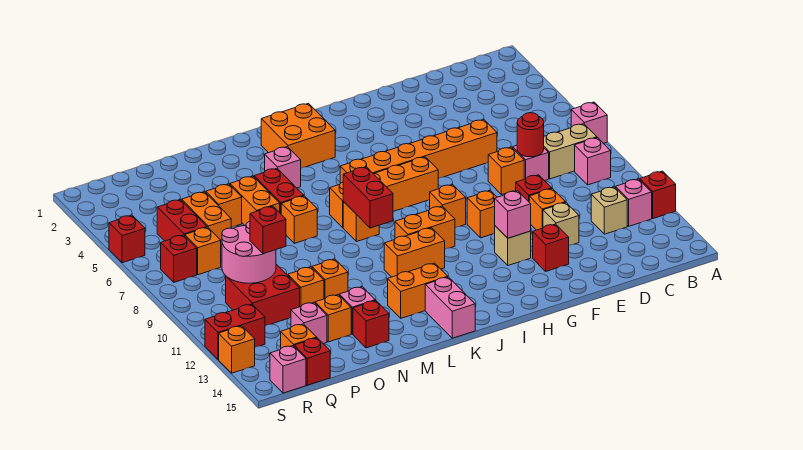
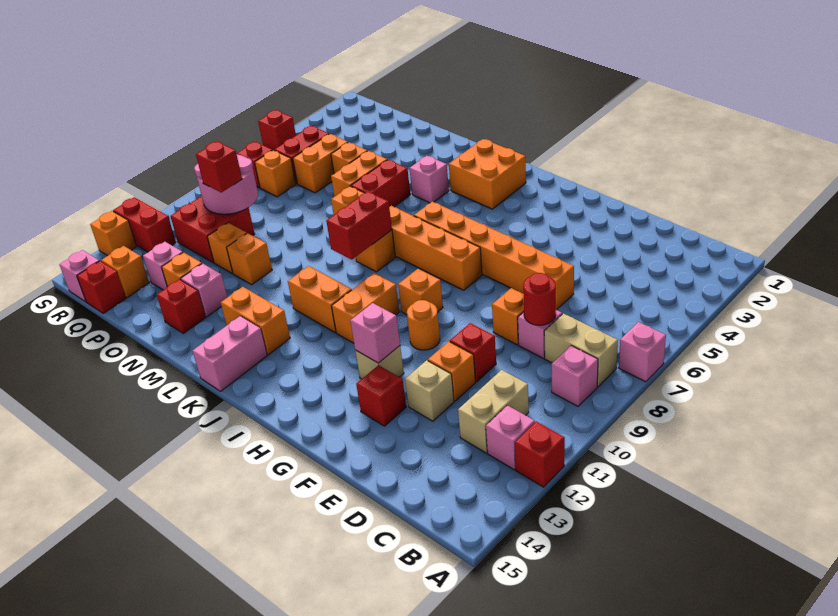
tan 1x1 brick [591,187,627,234] -> tan 1x2 brick [458,370,529,453]
orange 1x1 brick [467,190,497,238] -> orange 1x1 round brick [407,300,440,350]
orange 1x2 brick [395,206,455,249] -> orange 1x2 brick turned to [332,273,399,343]

